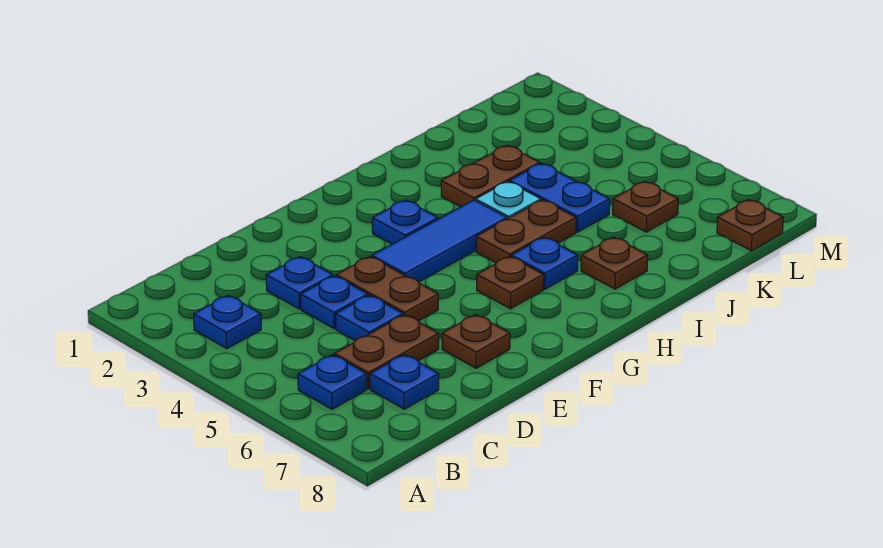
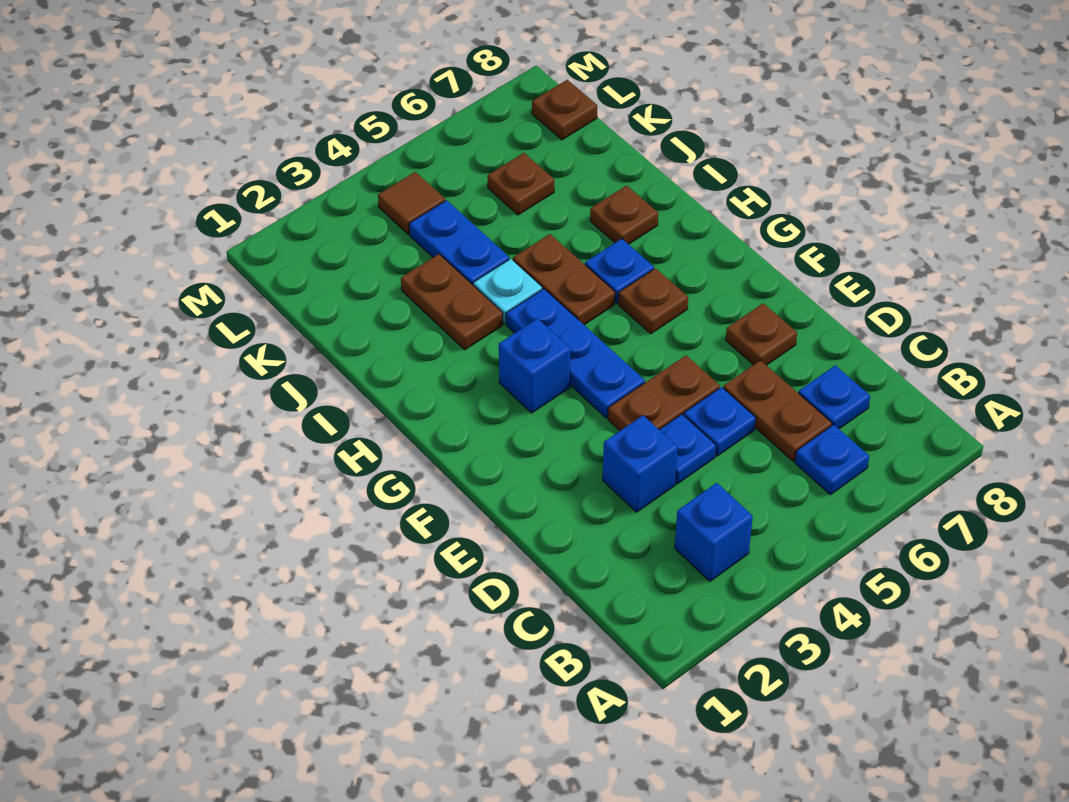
blue 1x1 plate [194,295,261,349] -> blue 1x1 brick [675,483,753,581]
blue 1x1 plate [266,257,333,309] -> blue 1x1 brick [603,415,678,512]
blue 1x3 tile [372,200,507,282] -> blue 1x3 plate [506,289,645,418]
blue 1x1 plate [372,200,438,244] -> blue 1x1 brick [499,318,571,413]
blue 1x2 plate [510,163,610,232] -> blue 1x2 plate turned to [409,200,509,285]
none -> brown 1x1 tile [378,172,445,235]

